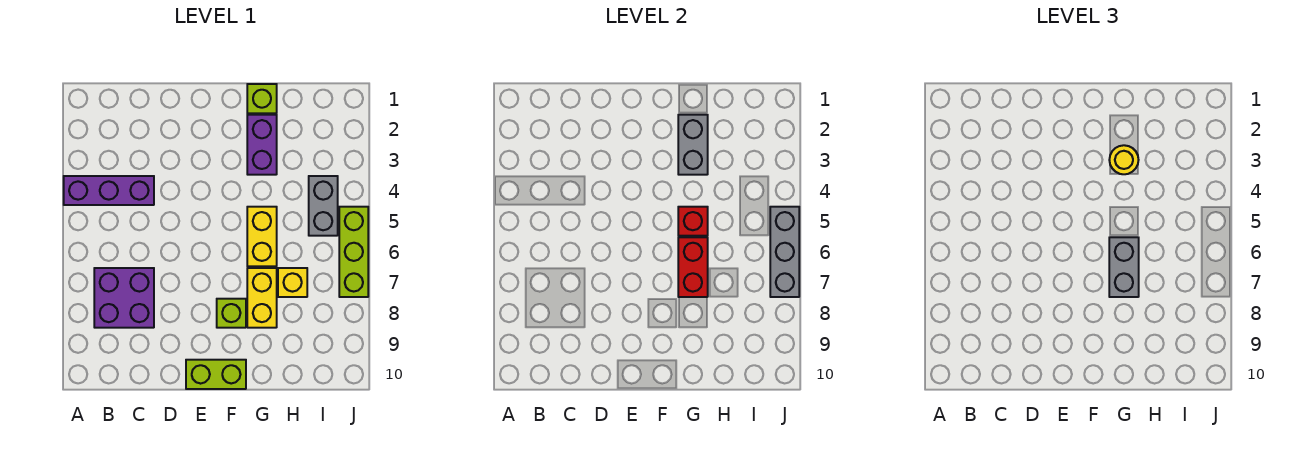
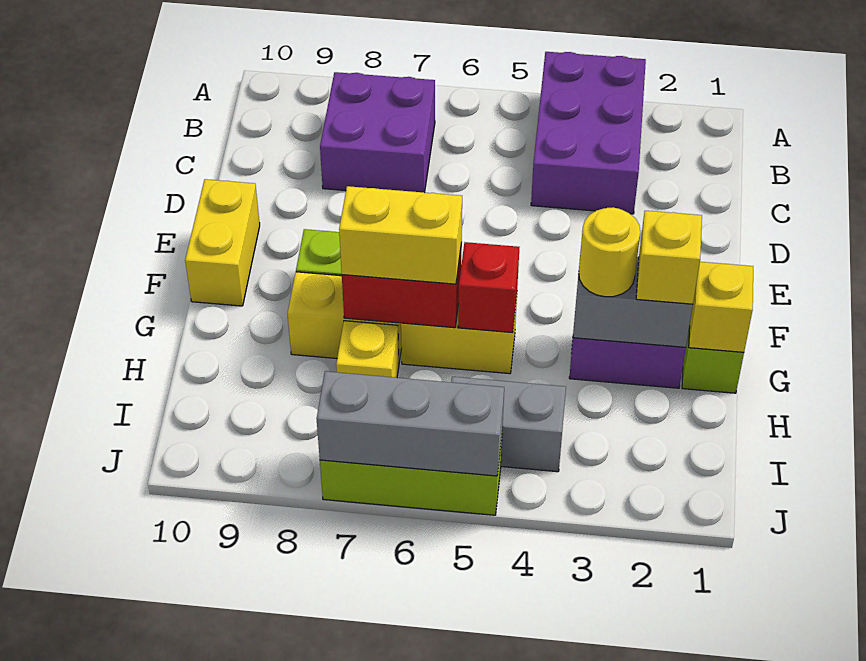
purple 1x3 brick [64,176,154,205] -> purple 2x3 brick [531,52,646,214]
lime 1x2 brick [186,360,246,389] -> yellow 1x2 brick [185,179,260,306]
none -> yellow 1x1 brick [689,262,753,352]
none -> yellow 1x1 brick [636,211,702,304]
grey 1x2 brick [1109,237,1139,297] -> yellow 1x2 brick [339,186,462,284]

